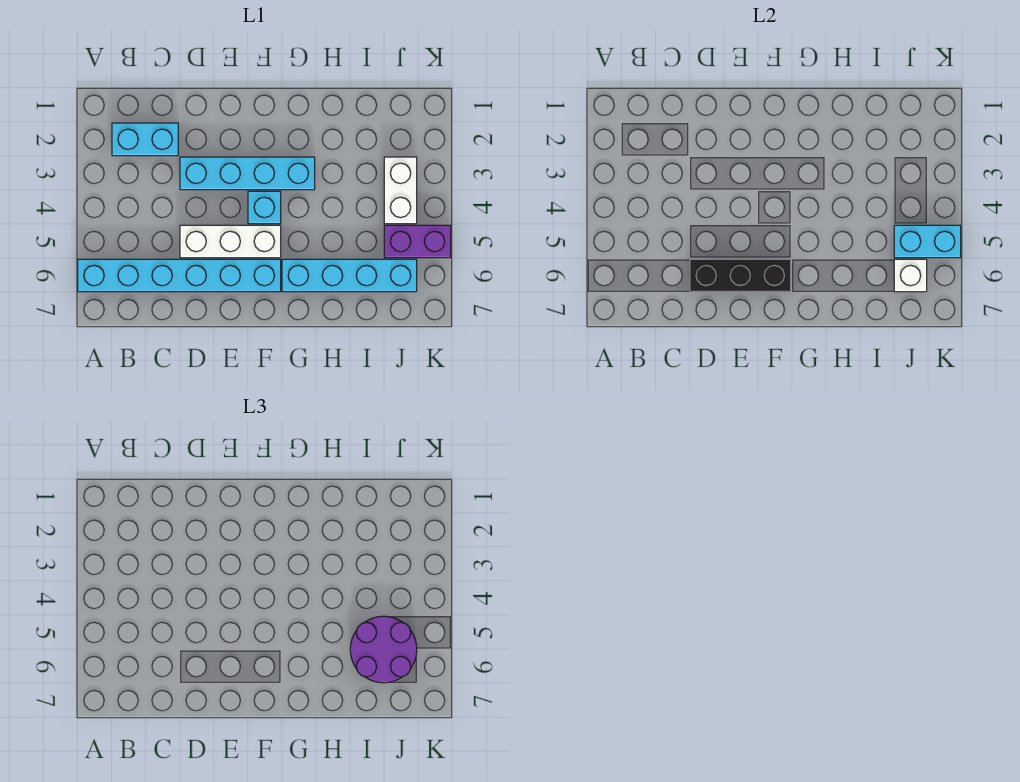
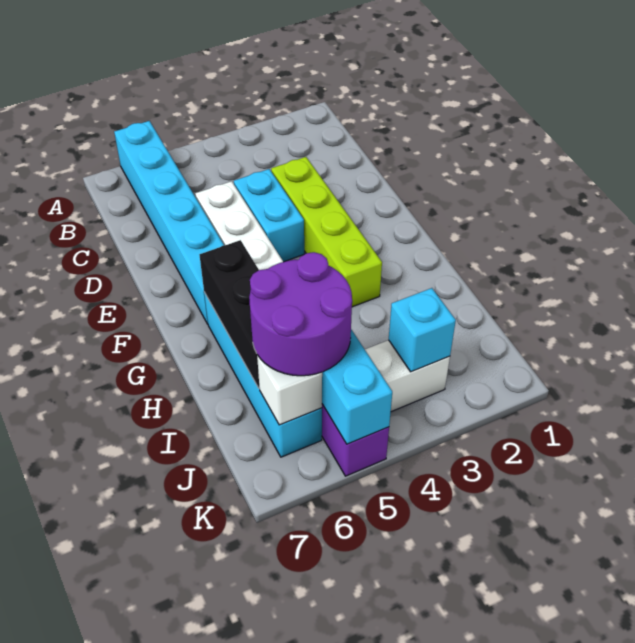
cyan 1x2 brick [112,123,178,156] -> cyan 1x2 brick moved to [234,169,304,262]
cyan 1x4 brick [180,157,315,190] -> lime 1x4 brick [271,157,382,307]
black 1x3 brick [690,259,791,292] -> black 1x3 brick moved to [200,240,259,388]
cyan 1x1 brick [248,191,281,224] -> cyan 1x1 brick moved to [389,288,456,372]

